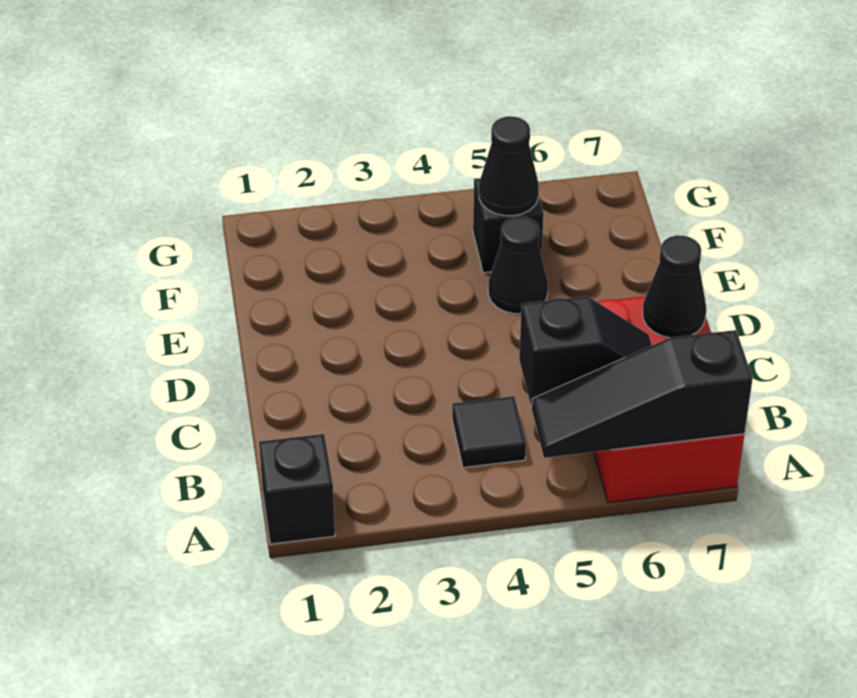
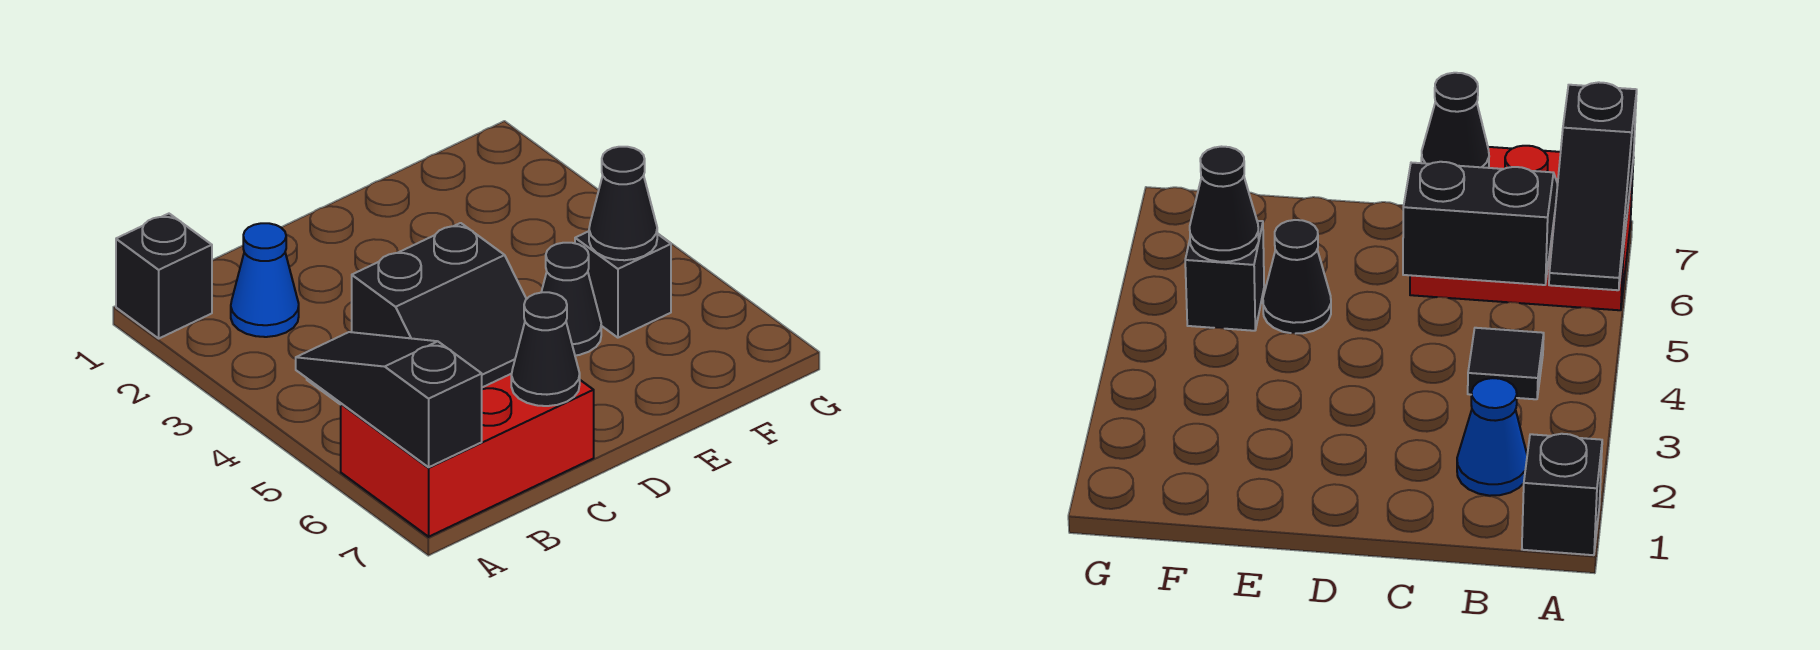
none -> blue 1x1 cone [231,223,299,337]
black 1x2 slope [519,296,652,406] -> black 2x2 slope [352,223,526,387]

